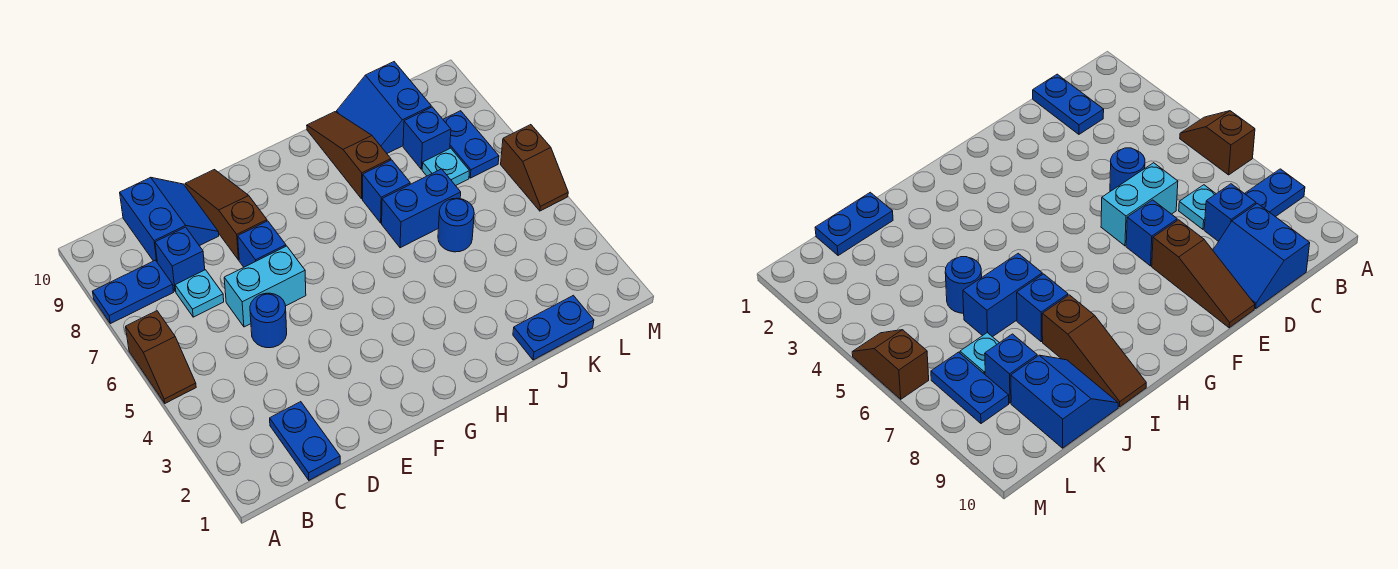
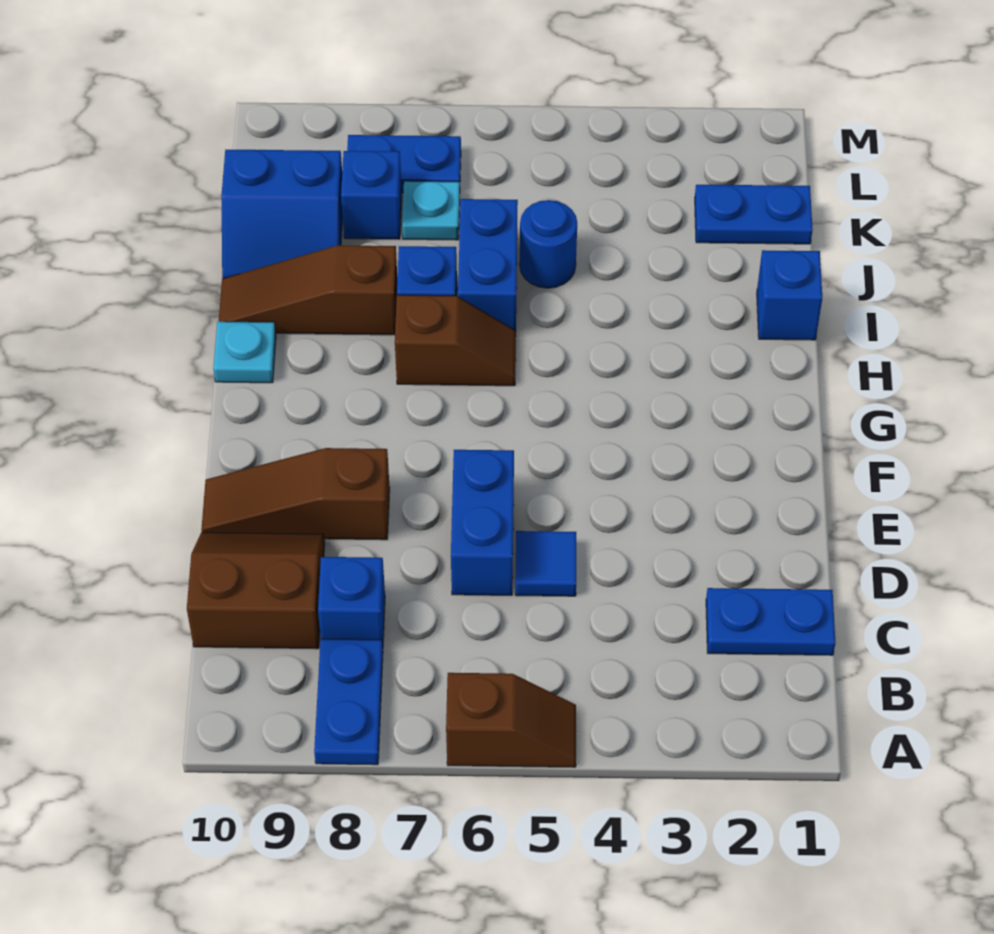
cyan 1x1 plate [175,270,224,317] -> cyan 1x1 plate moved to [213,321,276,383]
blue 2x2 slope [120,177,219,261] -> brown 2x2 slope [187,532,325,649]
blue 1x1 round brick [250,293,287,348] -> blue 1x1 tile [515,531,576,596]
cyan 1x2 brick [224,246,306,327] -> blue 1x2 brick [451,450,514,595]
blue 1x1 brick [238,221,286,267] -> blue 1x1 brick moved to [757,250,822,340]
blue 1x2 plate [513,295,594,360] -> blue 1x2 plate turned to [695,185,813,244]
brown 1x2 slope [501,125,568,211] -> brown 1x2 slope moved to [395,295,516,386]

